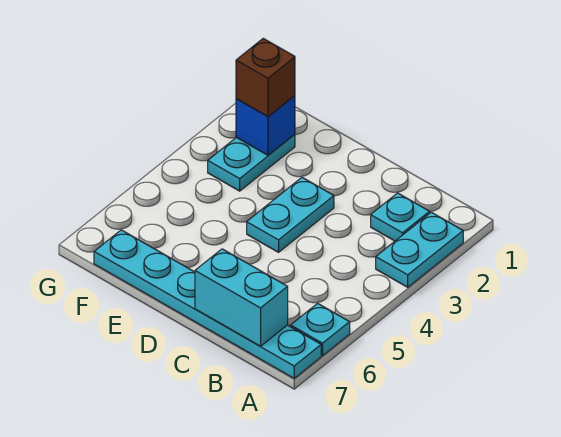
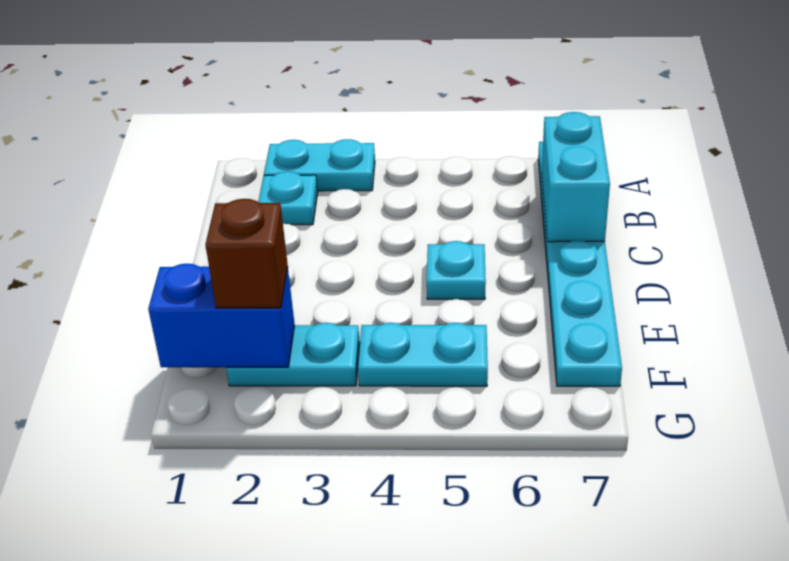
cyan 1x1 plate [291,303,350,356] -> cyan 1x1 plate moved to [427,241,486,299]
cyan 1x2 plate [247,178,334,252] -> cyan 1x2 plate moved to [358,323,488,386]
blue 1x1 brick [236,96,295,155] -> blue 1x2 brick [148,264,295,367]

